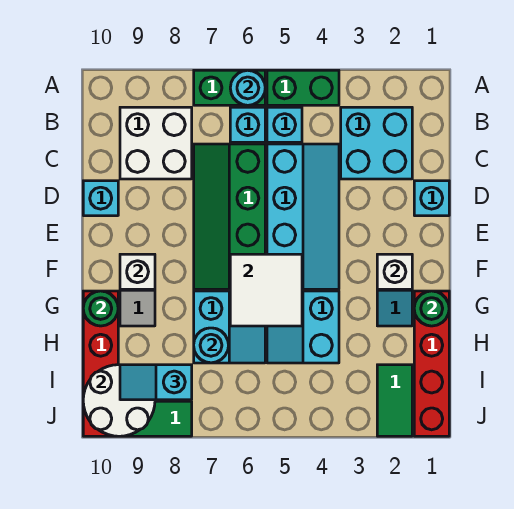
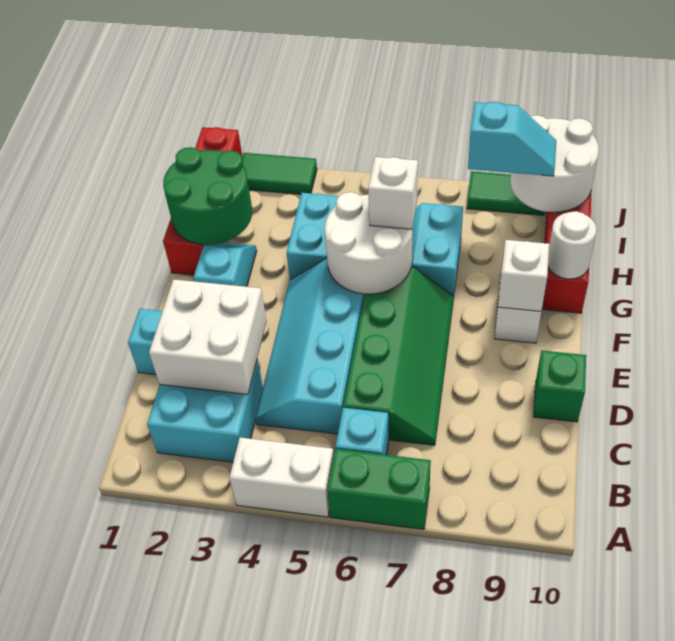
green 1x2 brick [267,70,339,105] -> white 1x2 brick [229,437,334,517]
cyan 1x1 round brick [230,70,265,105] -> none
cyan 1x1 brick [267,107,302,142] -> none
white 2x2 brick [120,107,192,179] -> white 2x2 brick moved to [149,279,267,394]
cyan 1x1 brick [83,181,118,216] -> green 1x1 brick [533,350,586,422]
white 1x1 brick [377,254,412,289] -> white 1x1 brick moved to [368,157,418,229]
white 2x2 tile [230,254,302,326] -> white 2x2 round brick [325,192,412,294]
green 1x1 round brick [414,291,449,326] -> green 2x2 round brick [163,147,252,245]
green 1x1 round brick [83,291,118,326] -> white 1x1 round brick [548,211,597,279]
cyan 1x1 round brick [194,328,229,363] -> none
green 1x2 tile [377,365,412,436] -> green 1x2 tile turned to [242,153,317,194]

